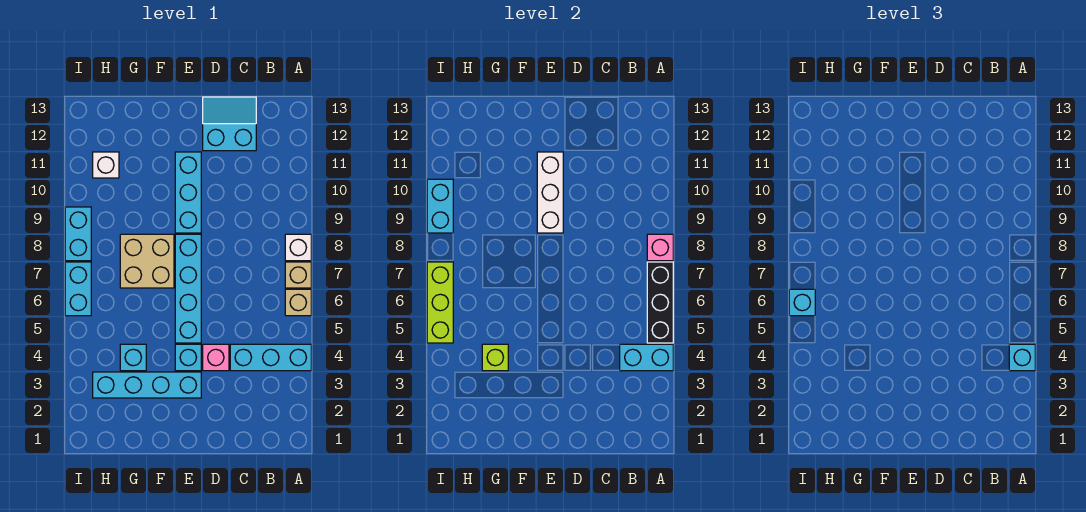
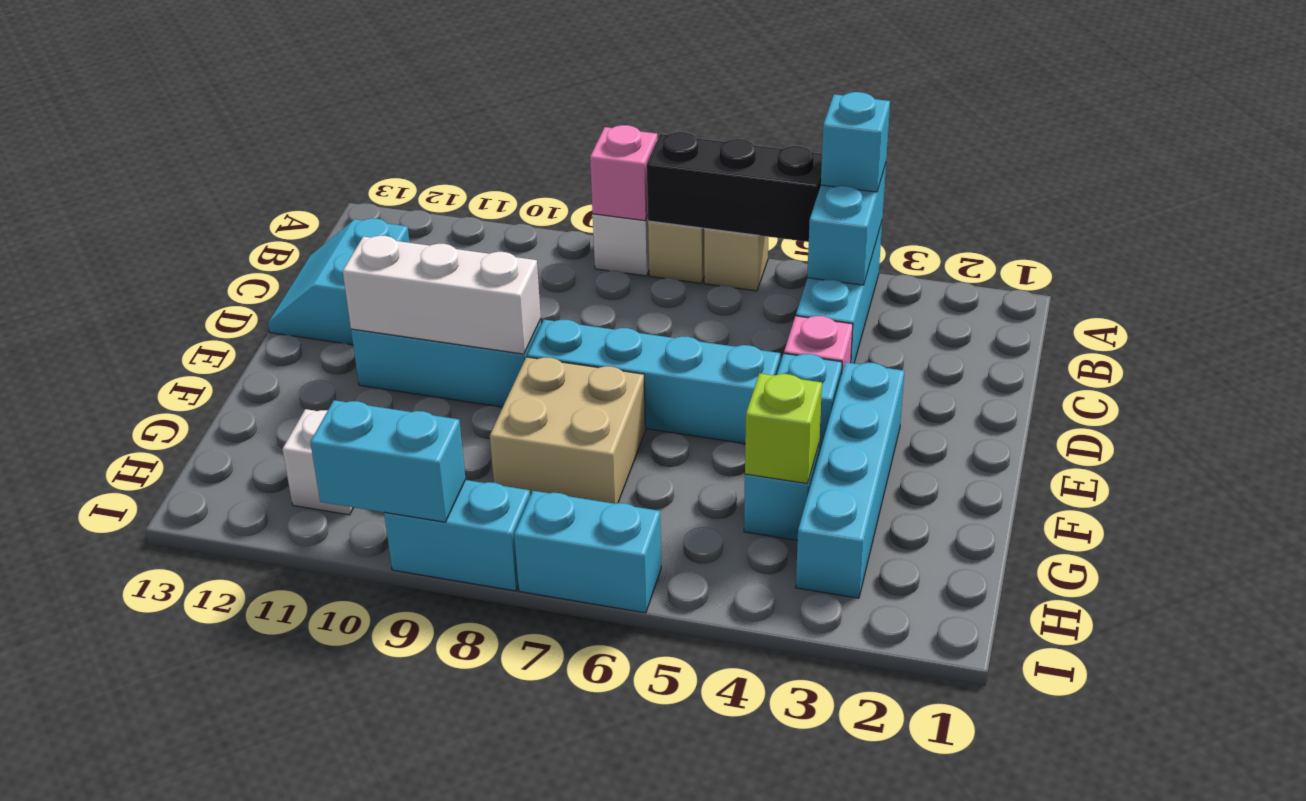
lime 1x3 brick [427,262,453,343] -> none
cyan 1x1 brick [789,289,815,316] -> none

